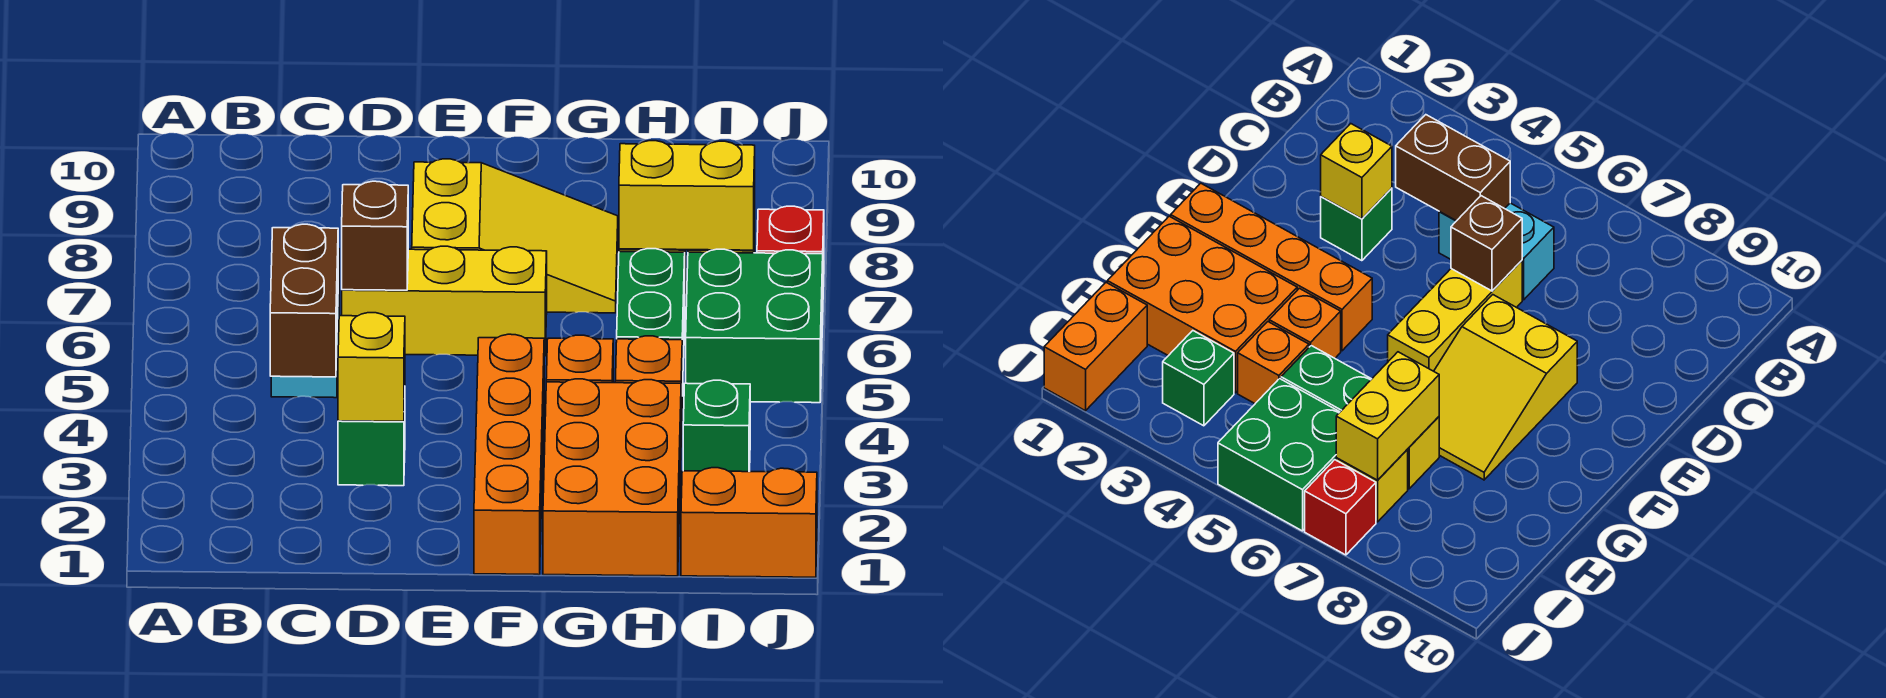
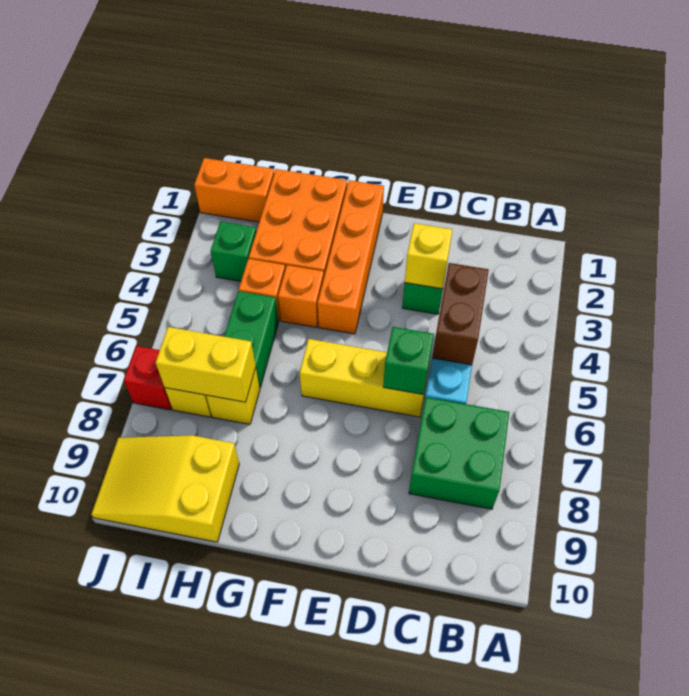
brown 1x1 brick [342,181,408,290] -> green 1x1 brick [383,327,434,395]
yellow 2x3 slope [412,159,618,313] -> yellow 2x3 slope moved to [91,435,239,542]
green 2x2 brick [686,249,823,403] -> green 2x2 brick moved to [409,397,509,509]

